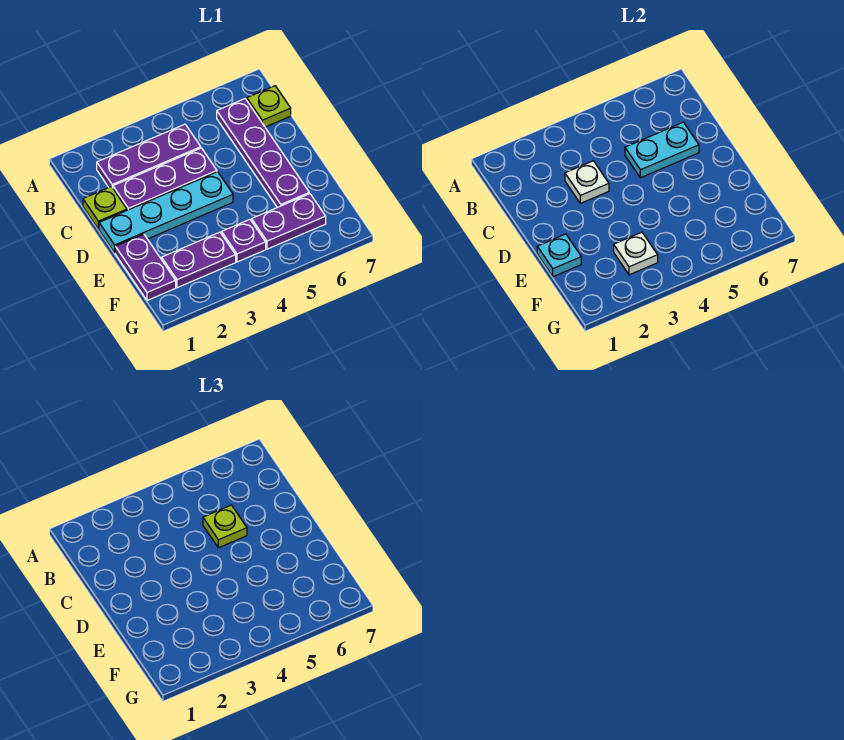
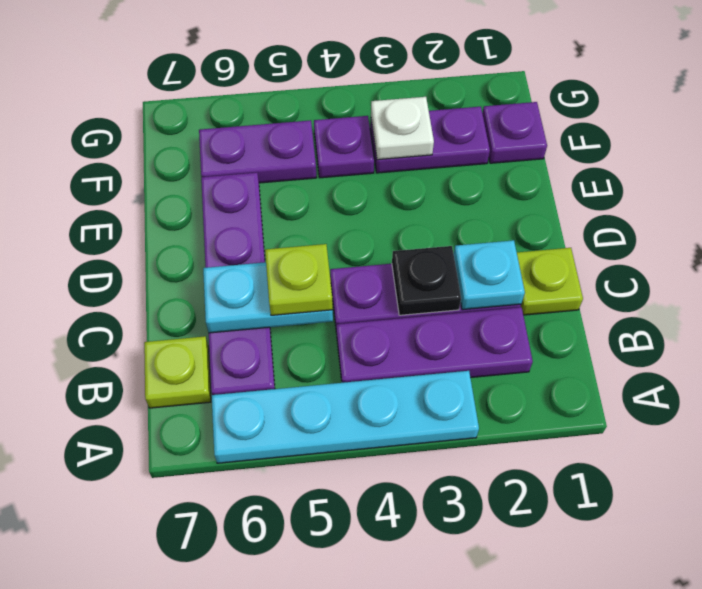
white 1x1 plate [565,161,609,203] -> black 1x1 plate [392,246,461,315]
cyan 1x4 plate [99,172,233,253] -> cyan 1x4 plate moved to [212,371,479,463]
purple 1x2 plate [115,234,176,300] -> purple 1x1 plate [482,102,547,163]
cyan 1x1 plate [537,234,581,277] -> cyan 1x1 plate moved to [454,240,525,310]

